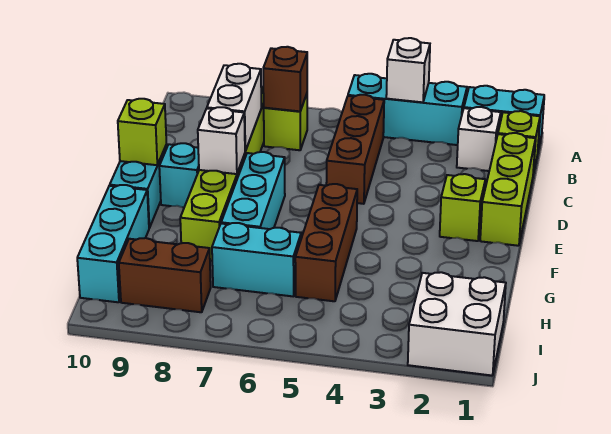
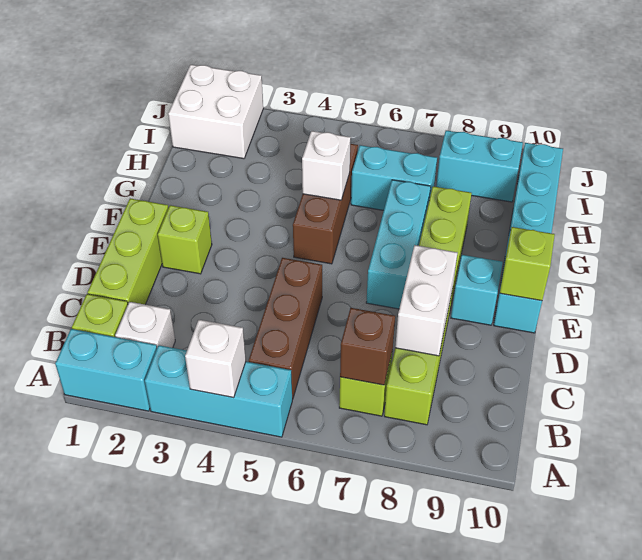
white 1x1 brick [198,107,245,174] -> white 1x1 brick moved to [302,131,351,200]
brown 1x2 brick [119,238,211,312] -> cyan 1x2 brick [436,130,523,202]

